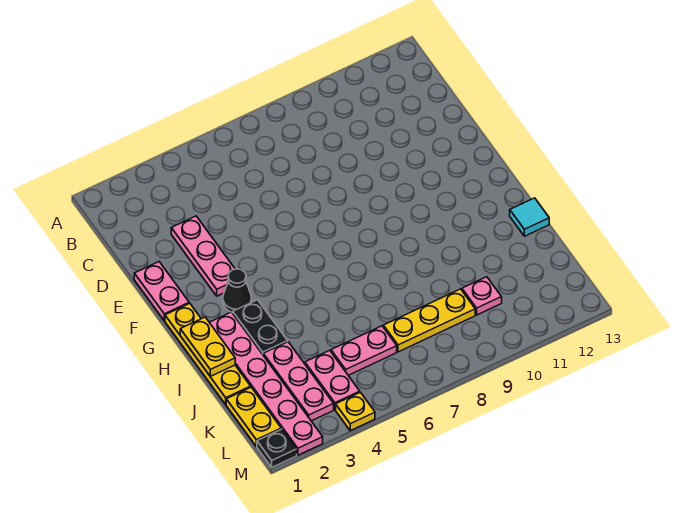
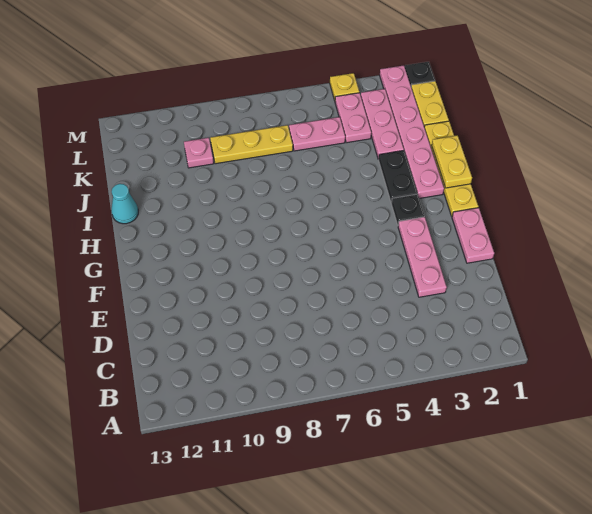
black 1x1 cone [223,269,252,312] -> black 1x1 plate [391,194,424,225]
cyan 1x1 tile [510,198,549,236] -> cyan 1x1 cone [111,184,138,224]

